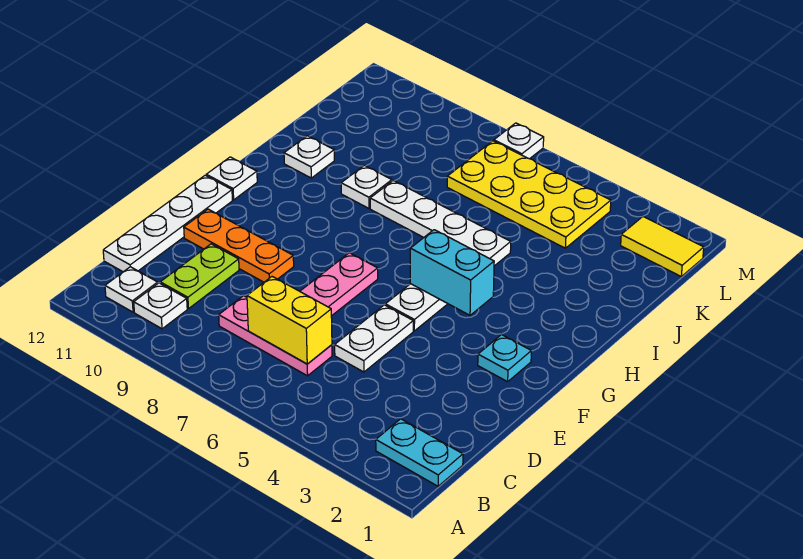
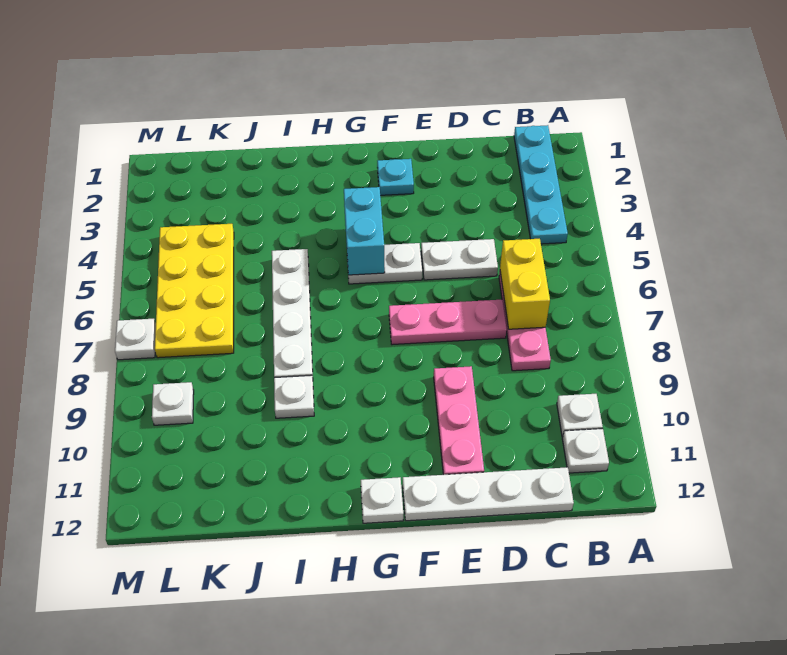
cyan 1x2 plate [376,419,463,486] -> cyan 1x4 plate [514,125,568,244]
lime 1x2 plate [160,244,239,309] -> none
orange 1x3 plate [184,209,294,282] -> pink 1x3 plate [434,366,484,475]
white 1x1 plate [284,136,334,178] -> white 1x1 plate moved to [152,382,194,425]
yellow 1x2 tile [621,217,704,276] -> none

